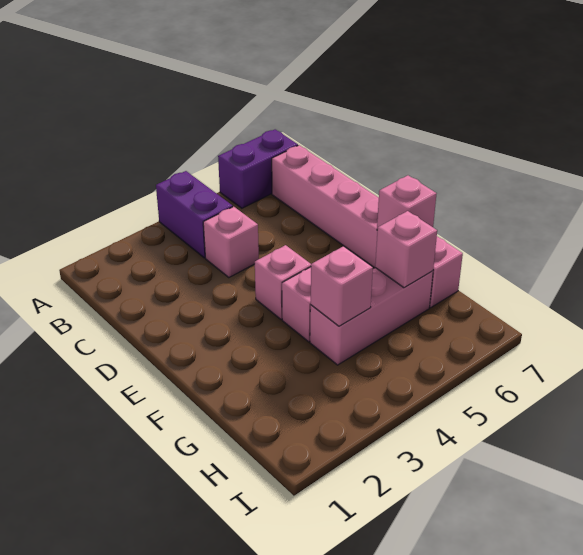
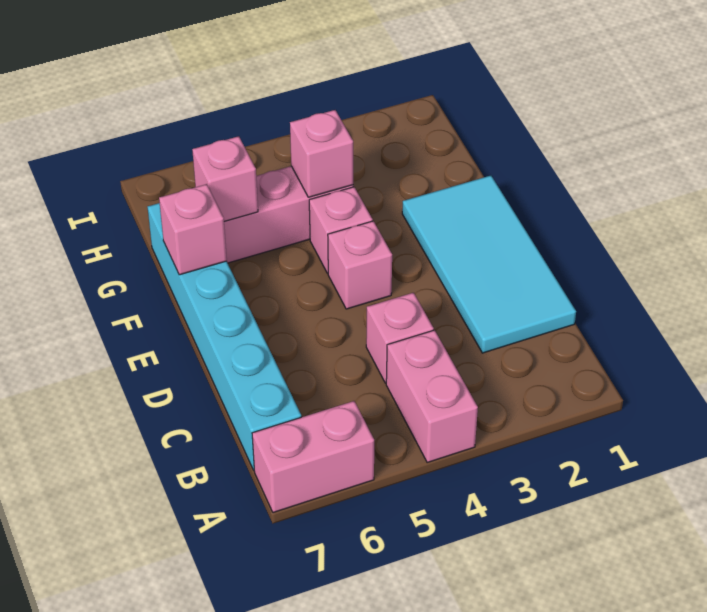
purple 1x2 brick [156,171,233,258] -> pink 1x2 brick [386,330,478,462]
purple 1x2 brick [218,129,298,208] -> pink 1x2 brick [252,401,374,513]
pink 1x6 brick [272,145,463,308] -> cyan 1x6 brick [148,203,301,470]
none -> cyan 2x4 tile [402,176,576,353]

